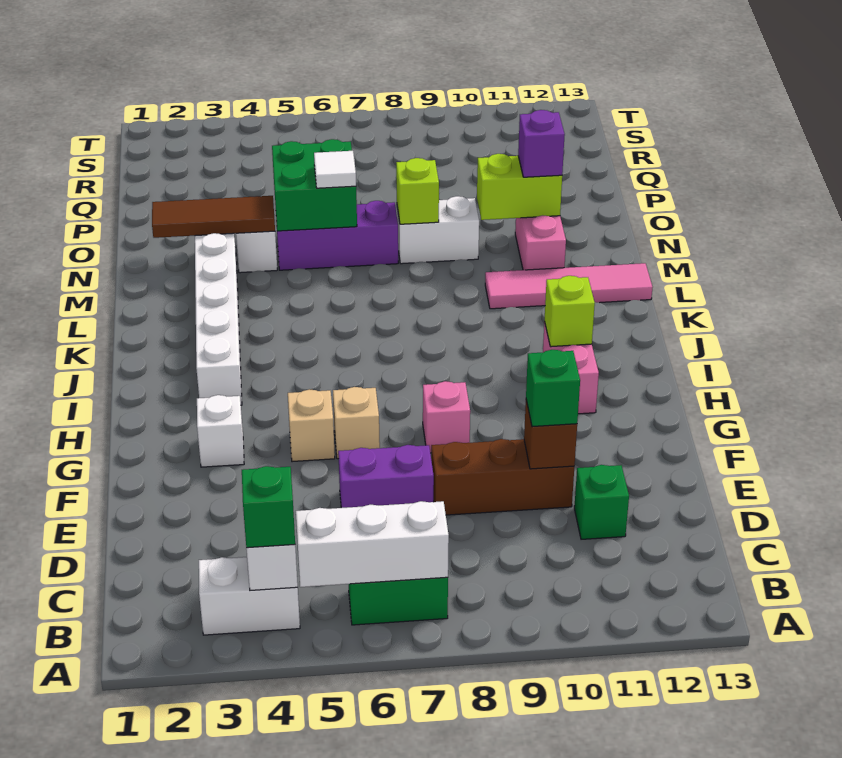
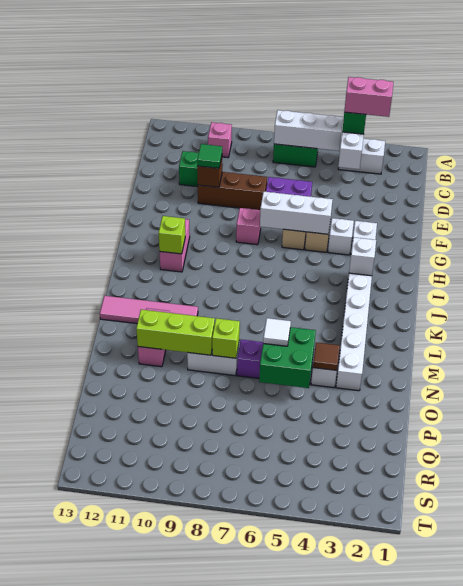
none -> pink 1x2 brick [344,77,393,117]
none -> pink 1x1 brick [208,122,232,158]
green 1x1 brick [526,350,580,427] -> green 1x1 tile [197,144,222,168]
none -> white 1x1 brick [328,218,354,255]
none -> white 1x3 brick [260,192,333,234]
none -> white 1x1 brick [349,237,376,276]
brown 1x3 tile [152,196,275,238] -> brown 1x1 tile [313,343,340,370]
lime 1x2 brick [477,154,562,220] -> lime 1x3 brick [136,310,215,355]
purple 1x1 brick [518,110,565,177] -> none

